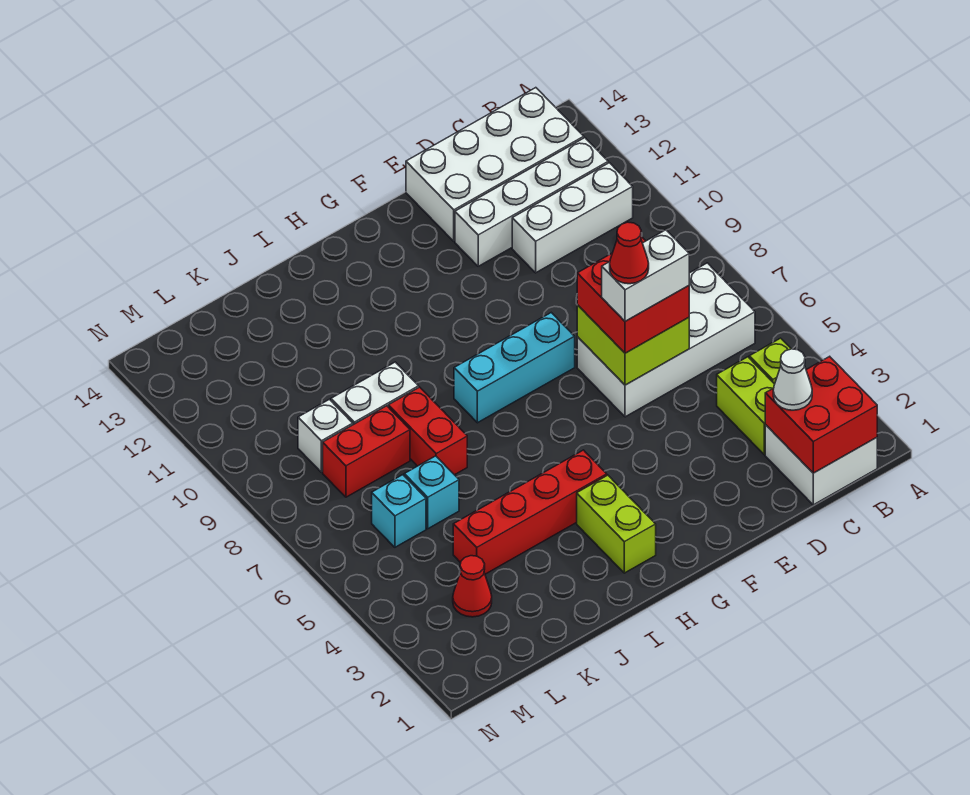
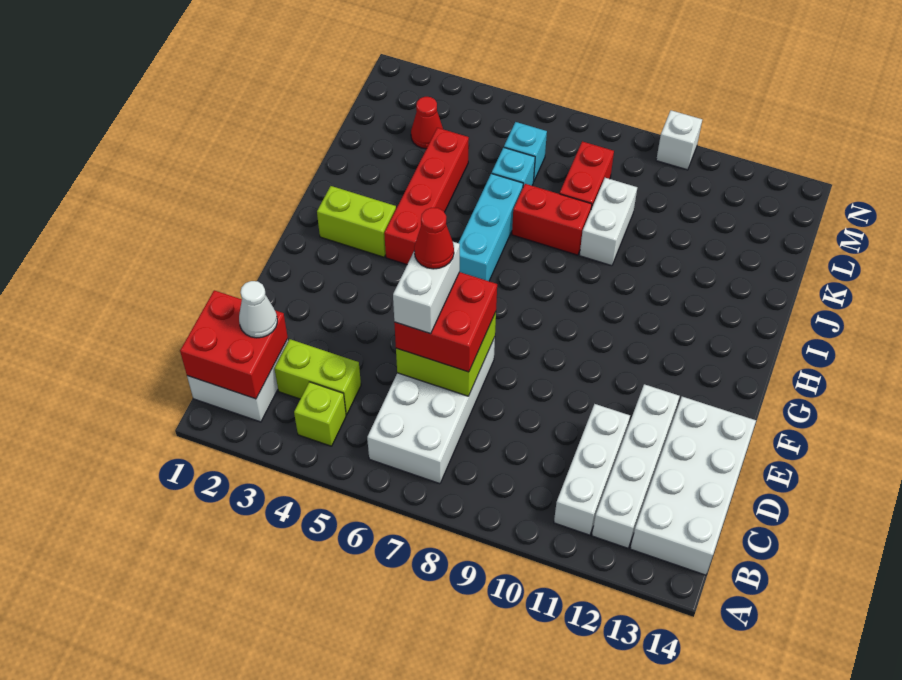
cyan 1x3 brick [454,313,575,423] -> cyan 1x3 brick moved to [459,173,523,281]
white 1x1 brick [298,399,353,472] -> white 1x1 brick moved to [656,110,702,170]

